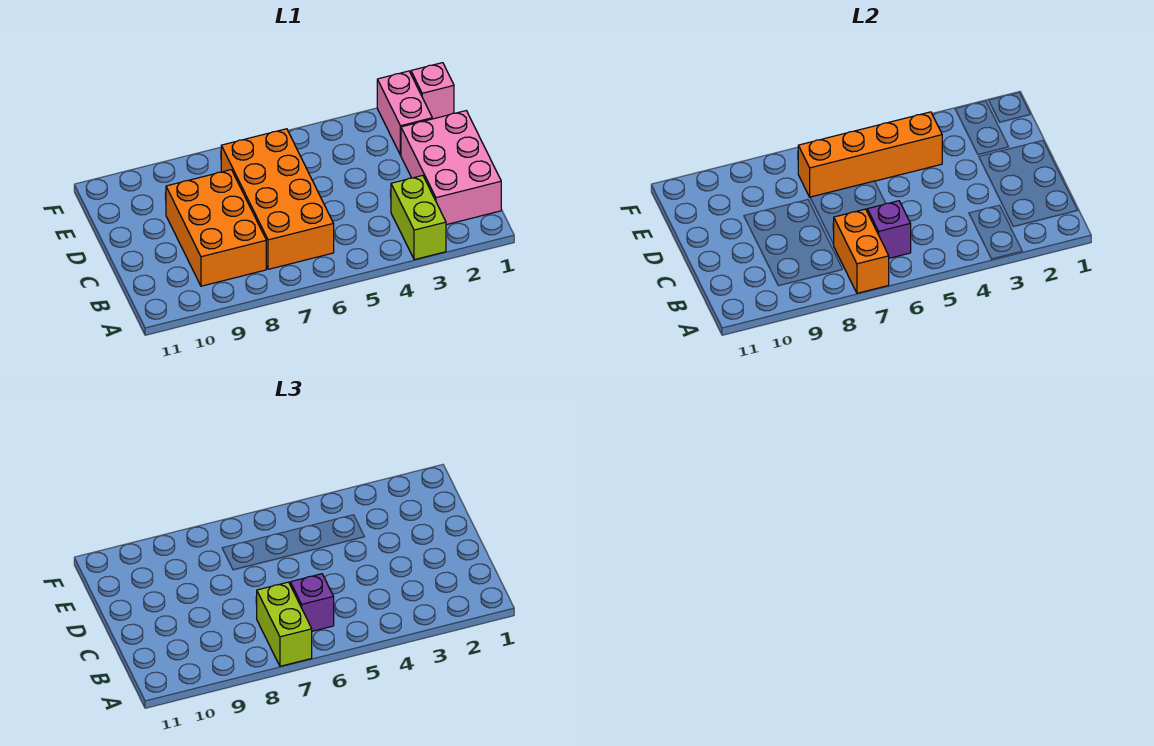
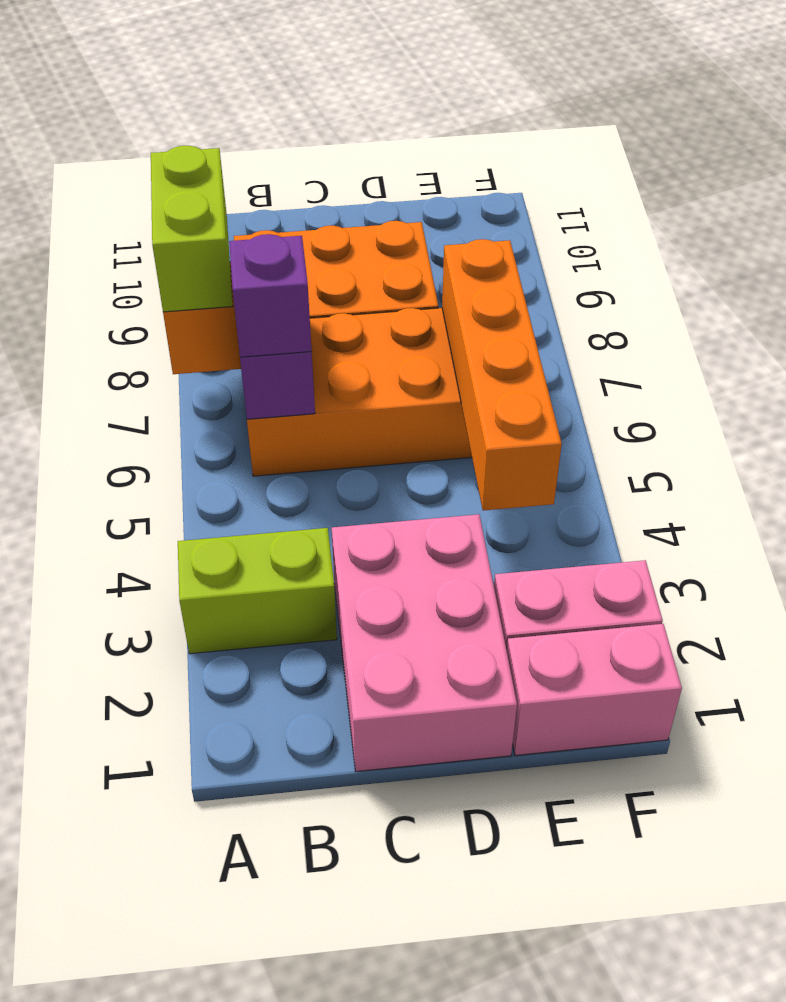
lime 1x2 brick [257,582,312,666] -> lime 1x2 brick turned to [151,146,233,312]
pink 2x3 brick [401,111,501,225] -> pink 2x3 brick turned to [332,514,517,771]
pink 1x1 brick [411,63,454,119] -> pink 1x2 brick [507,624,682,755]

